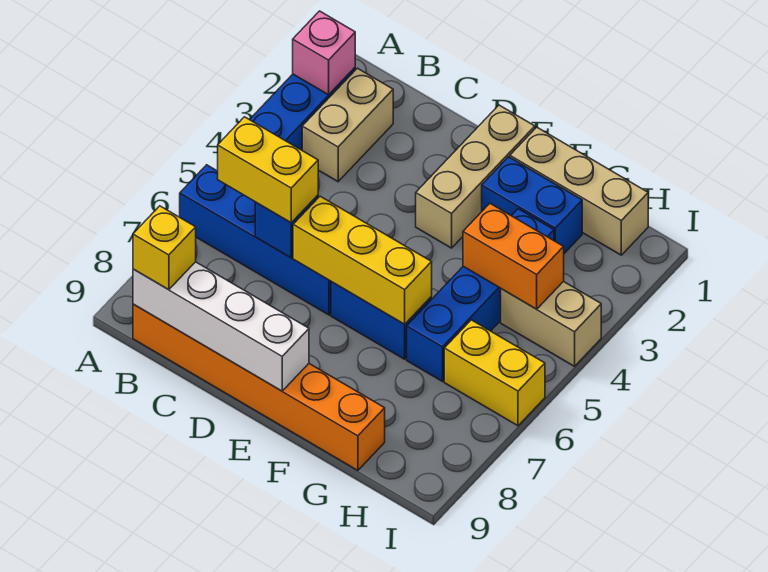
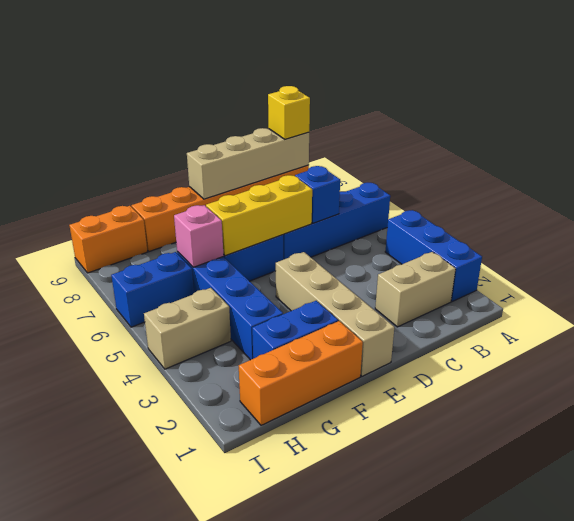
pink 1x1 brick [293,11,355,95] -> pink 1x1 brick moved to [174,205,224,267]
tan 1x2 brick [302,68,393,182] -> tan 1x2 brick turned to [375,252,456,327]
yellow 1x2 brick [218,117,318,223] -> none
white 1x4 brick [133,262,309,391] -> tan 1x4 brick [187,128,309,199]
tan 1x3 brick [416,105,535,248] -> tan 1x4 brick [276,252,394,376]
tan 1x3 brick [510,127,648,255] -> orange 1x3 brick [239,321,363,425]
orange 1x2 brick [463,204,564,309] -> orange 1x2 brick moved to [69,206,147,273]
yellow 1x2 brick [444,320,545,426] -> blue 1x2 brick [111,252,194,327]

